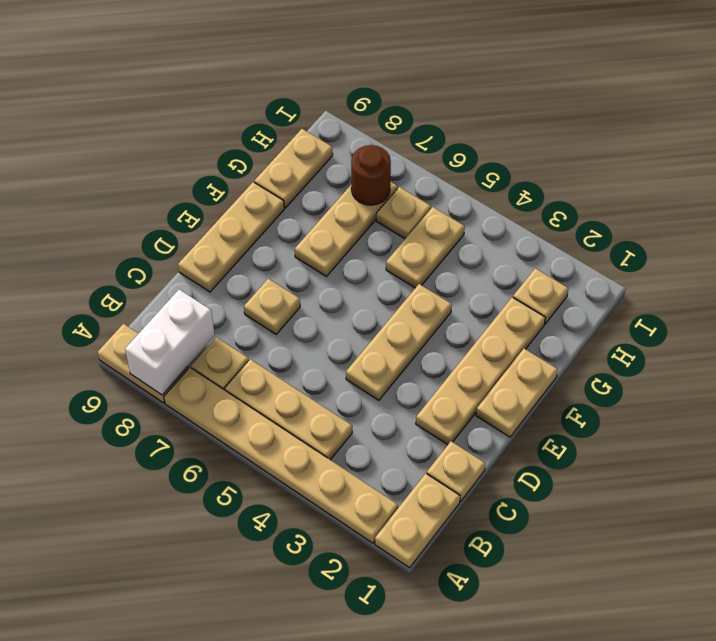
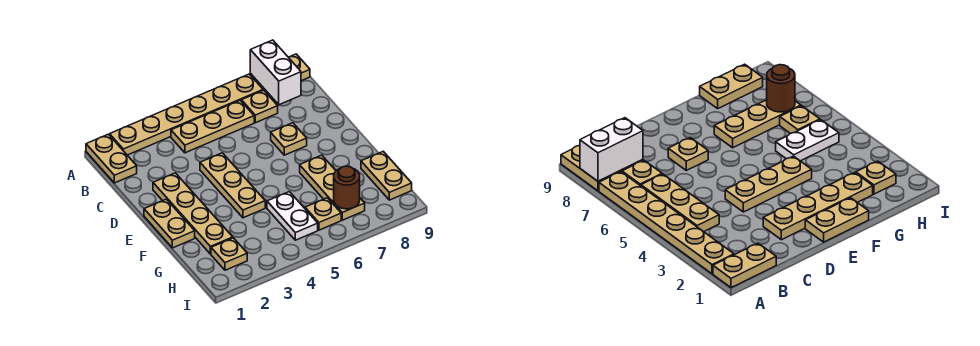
tan 1x1 plate [427,441,485,501] -> none
tan 1x3 plate [178,182,284,292] -> none
tan 1x2 plate [386,207,465,288] -> white 1x2 plate [267,192,318,240]

